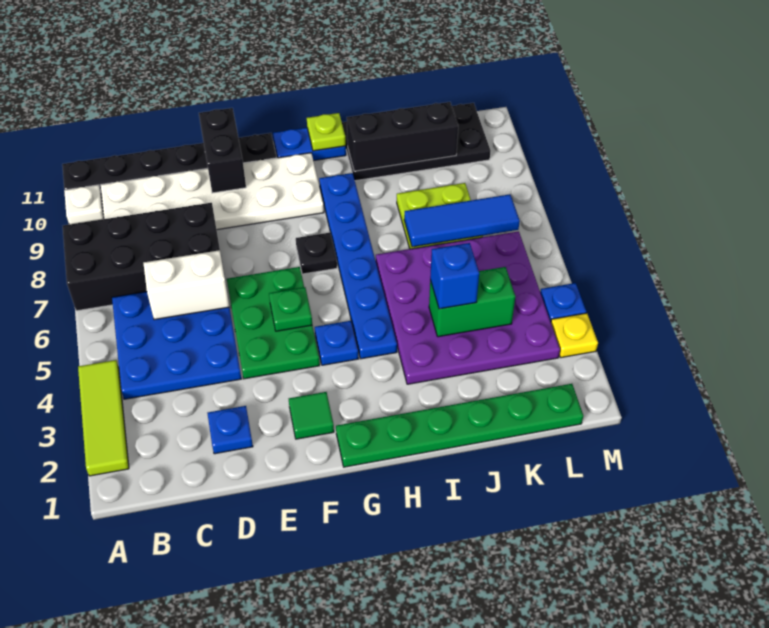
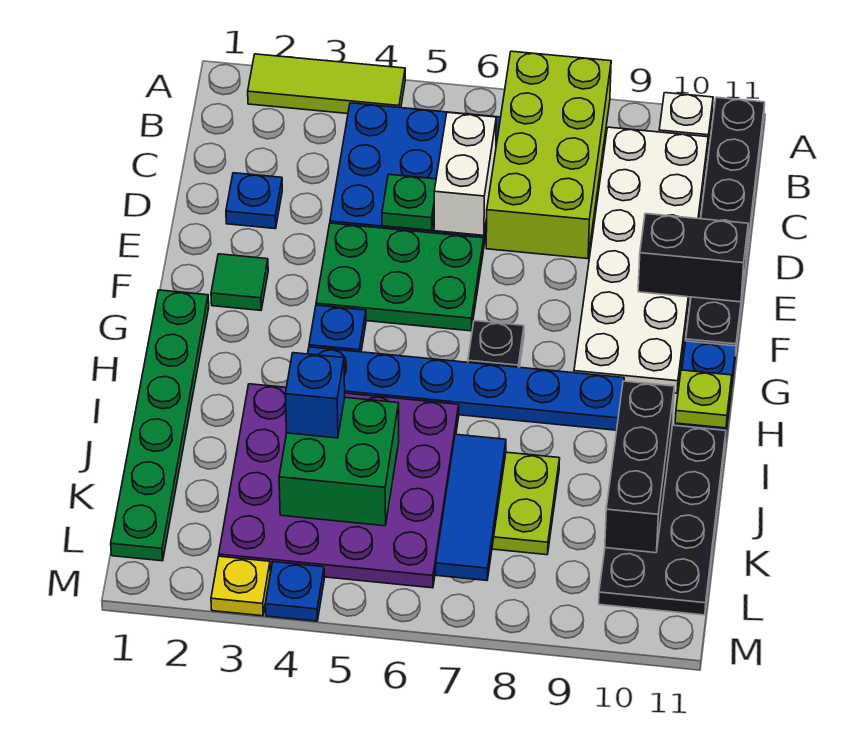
black 2x4 brick [63,203,220,311] -> lime 2x4 brick [486,51,611,259]
green 1x1 plate [269,287,312,331] -> green 1x1 plate moved to [382,174,436,230]
green 1x2 brick [429,267,515,337] -> green 2x2 brick [279,397,399,526]

